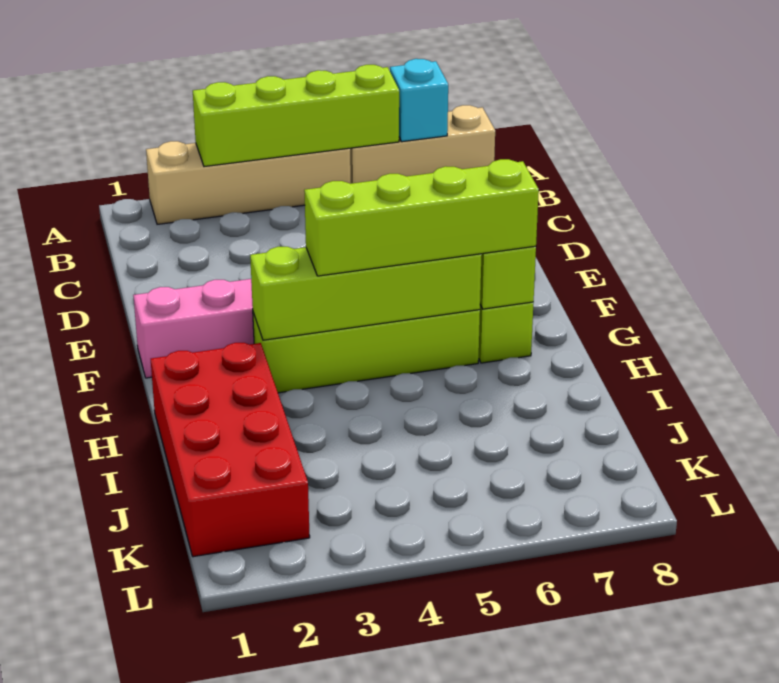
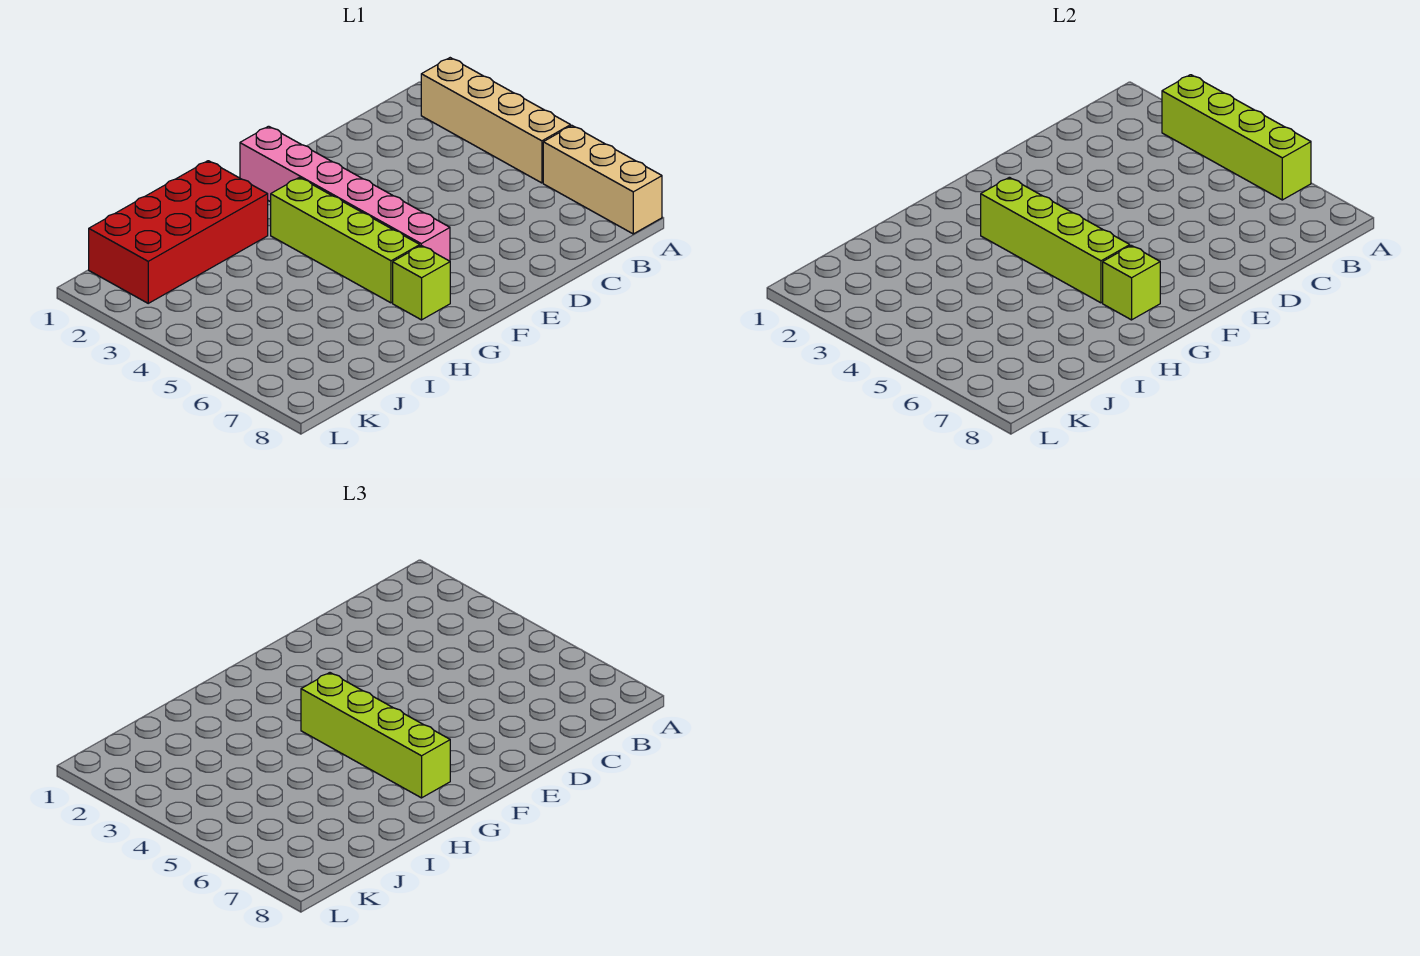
cyan 1x1 brick [390,59,448,142] -> none

